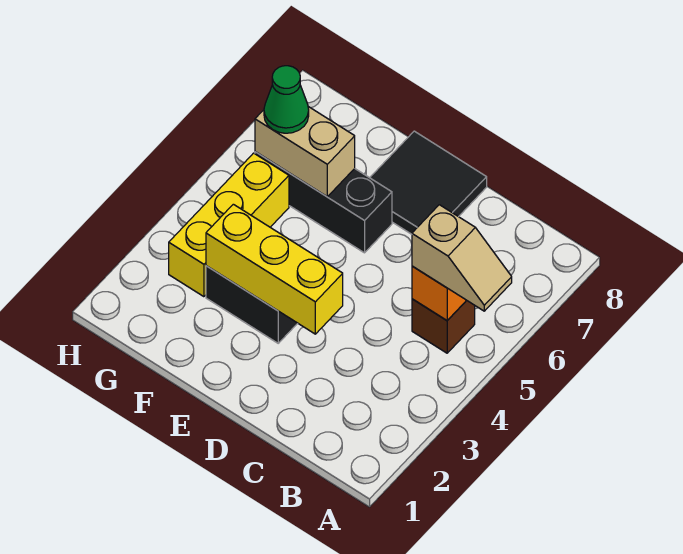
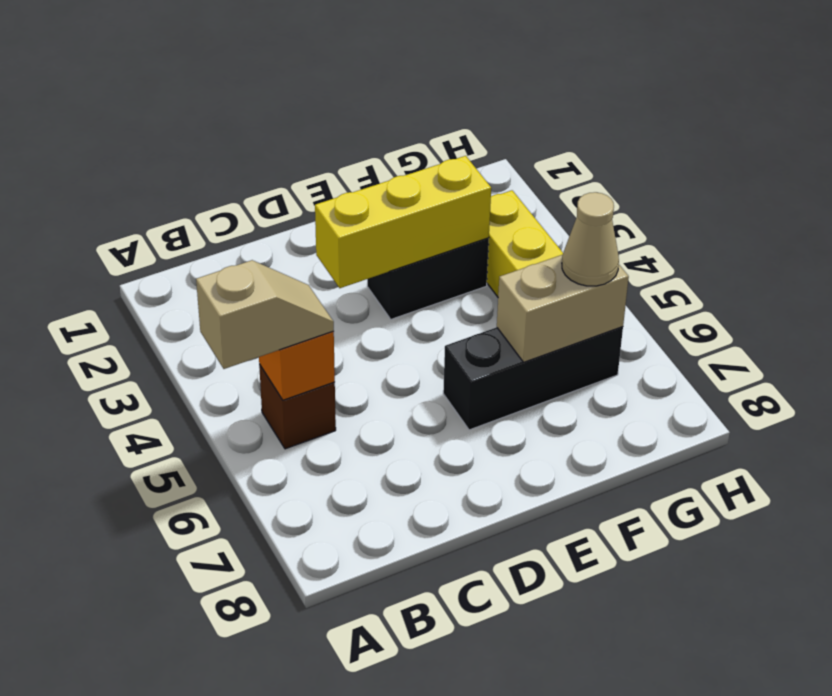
tan 1x2 slope [412,205,512,311] -> tan 1x2 slope turned to [196,260,334,369]
black 2x2 tile [370,131,487,234] -> none
green 1x1 cone [264,66,309,133] -> tan 1x1 cone [562,192,619,286]

